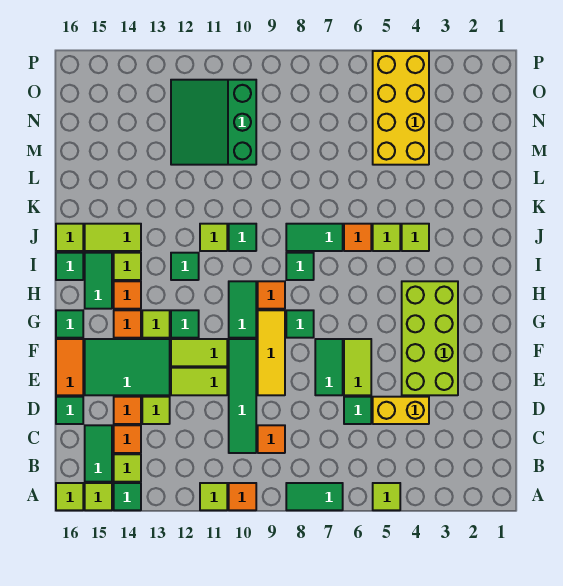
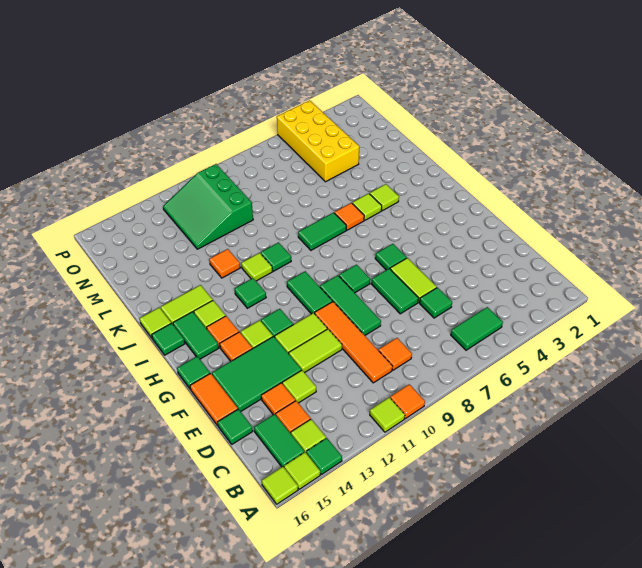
lime 1x1 tile [373,483,400,510] -> none
green 1x2 tile [286,483,343,510] -> green 1x2 tile moved to [451,307,503,350]
green 1x4 tile [229,339,256,453] -> orange 1x4 tile [315,302,392,383]
yellow 1x2 brick [373,397,429,424] -> none
lime 2x4 brick [402,281,458,395] -> none
yellow 1x3 tile [258,310,285,395] -> green 1x3 tile [320,275,381,335]
orange 1x1 tile [258,281,285,309] -> orange 1x1 tile moved to [209,249,240,278]
green 1x1 tile [286,253,314,280] -> green 1x1 tile moved to [375,244,407,270]

